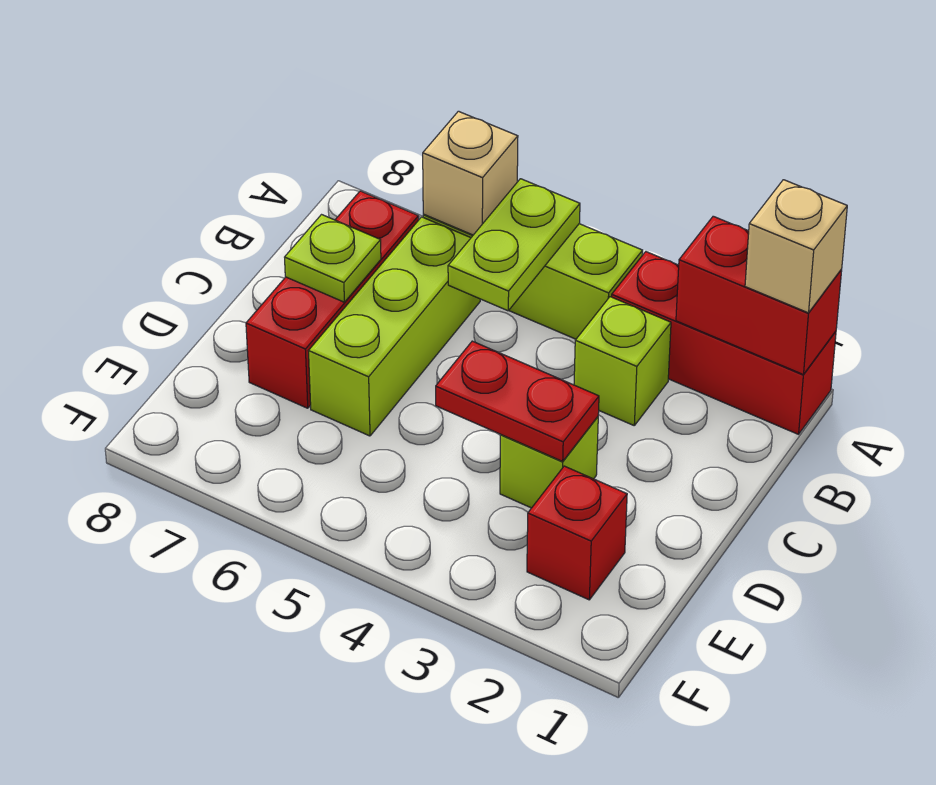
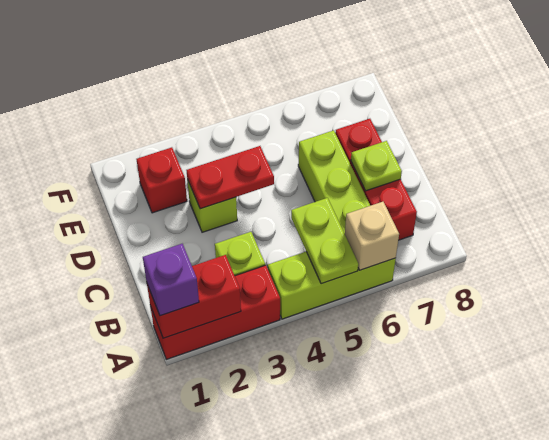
tan 1x1 brick [745,180,847,313] -> purple 1x1 brick [143,244,199,316]

